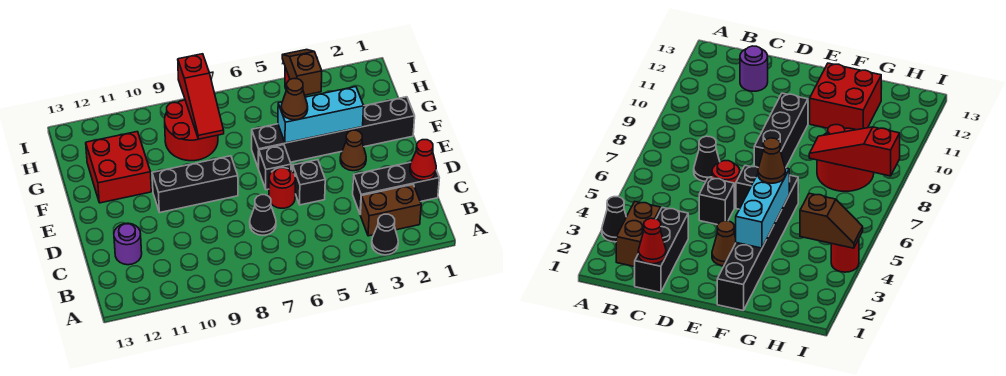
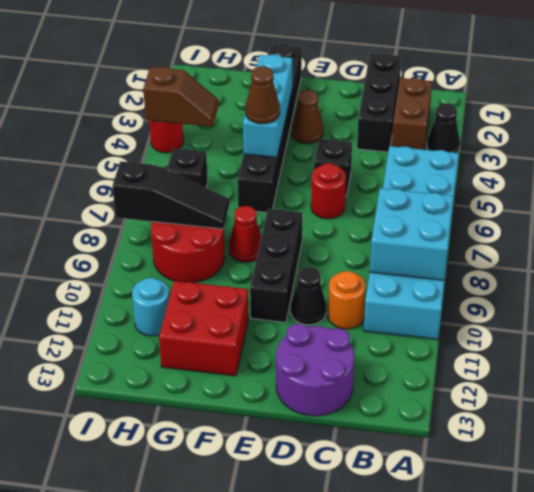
none -> cyan 2x6 brick [364,146,459,340]
none -> cyan 2x2 brick [370,188,454,280]
red 1x1 cone [410,140,436,180] -> red 1x1 cone moved to [229,206,261,262]
black 1x1 cone [250,195,276,235] -> black 1x1 cone moved to [291,267,326,325]
none -> orange 1x1 round brick [328,271,366,329]
purple 1x1 round brick [114,223,142,265] -> purple 2x2 round brick [276,324,354,416]
black 1x1 brick [259,145,291,190] -> black 1x1 brick moved to [167,148,208,188]
red 1x3 slope [178,54,224,139] -> black 1x3 slope [113,161,229,229]
brown 1x2 slope [282,50,322,95] -> brown 1x2 slope turned to [143,67,219,127]
none -> cyan 1x1 round brick [132,278,169,336]

